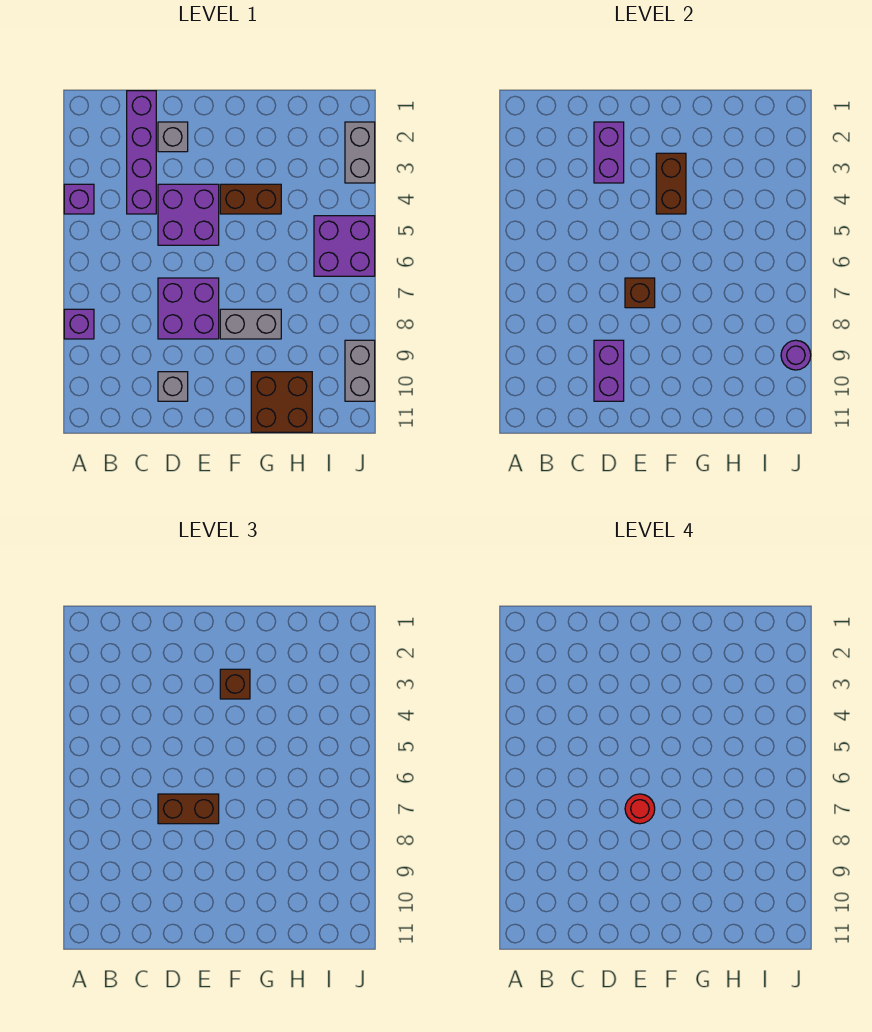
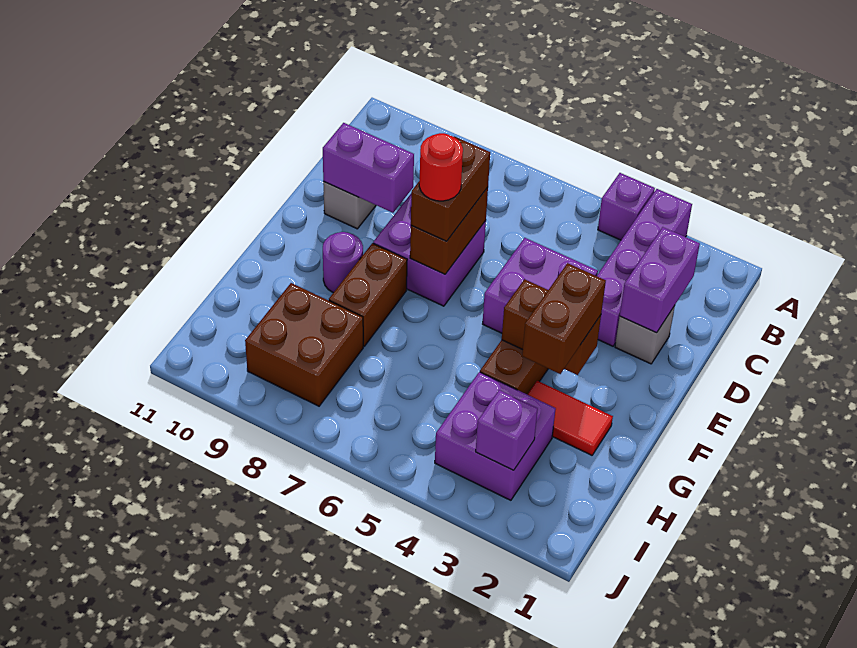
purple 1x1 brick [64,309,94,339] -> purple 1x1 brick moved to [476,390,538,470]
purple 1x4 brick [127,91,156,214] -> purple 1x4 brick turned to [597,189,692,346]
purple 1x2 brick [594,122,624,183] -> purple 1x2 brick turned to [620,227,700,333]
brown 1x1 brick [625,278,655,308] -> brown 1x2 brick [410,187,488,274]
brown 1x1 brick [220,669,250,699] -> brown 1x2 brick [522,263,606,374]
grey 1x2 brick [220,309,281,339] -> brown 1x2 brick [329,243,407,346]
none -> red 1x2 tile [528,381,613,455]
brown 2x2 brick [251,372,312,432] -> brown 2x2 brick moved to [245,283,363,406]
purple 2x2 brick [314,216,375,276] -> purple 2x2 brick moved to [435,372,556,500]
grey 1x2 brick [345,122,375,183] -> none
grey 1x2 brick [345,340,375,401] -> none
purple 1x1 round brick [781,340,811,370] -> purple 1x1 round brick moved to [323,232,363,293]

